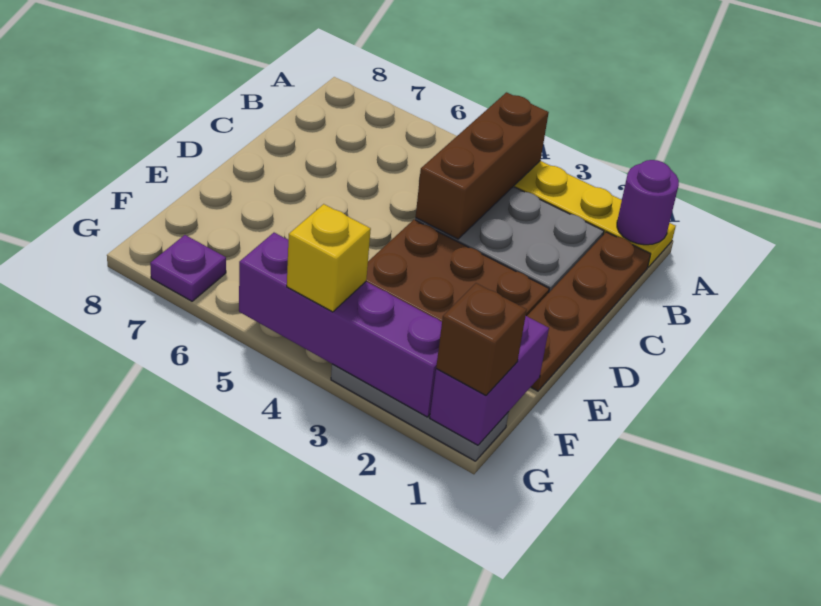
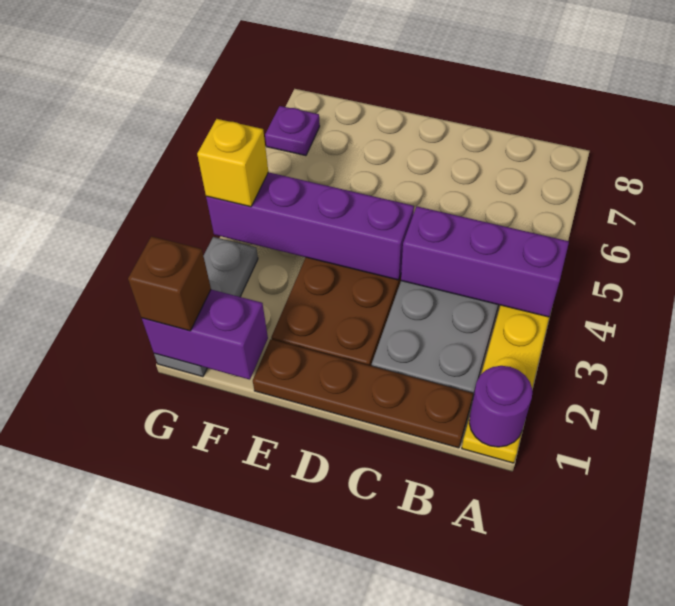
brown 1x3 brick [415,92,549,239] -> purple 1x3 brick [401,206,569,317]
purple 1x4 brick [239,233,442,417] -> purple 1x4 brick turned to [206,172,414,280]

